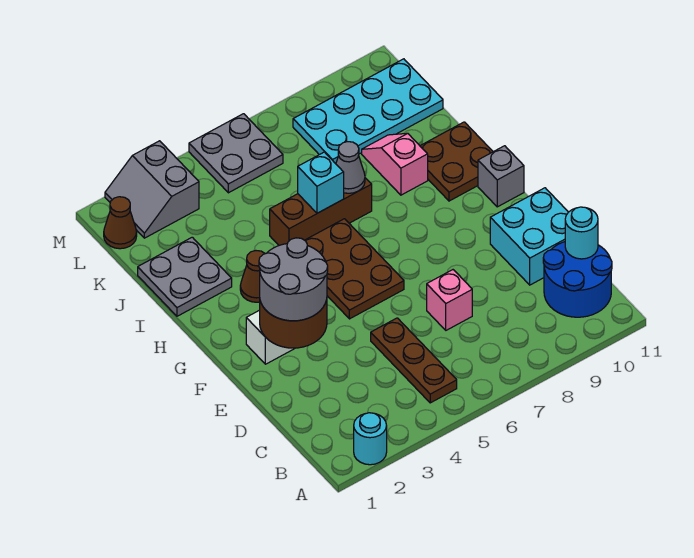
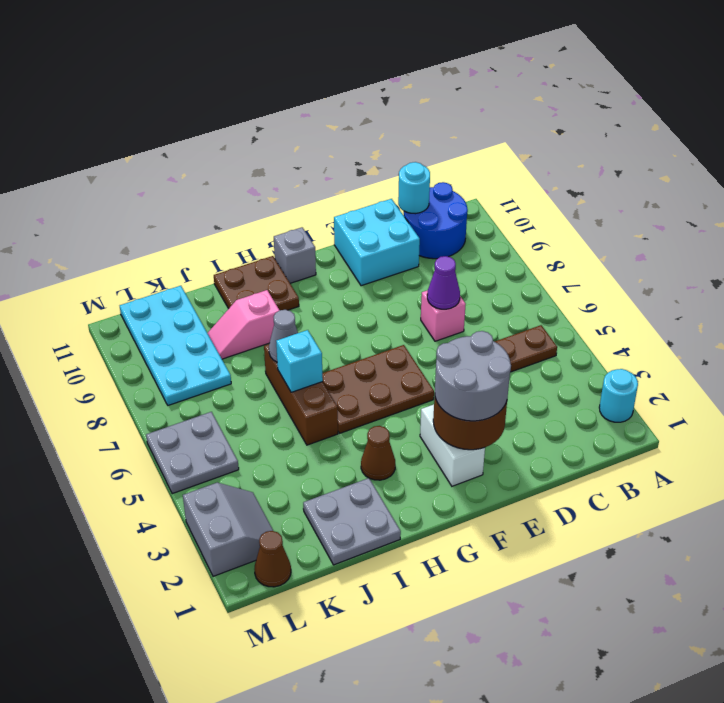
none -> purple 1x1 cone [427,256,460,309]
grey 2x2 slope [105,141,199,238] -> grey 2x2 slope turned to [183,483,273,576]

